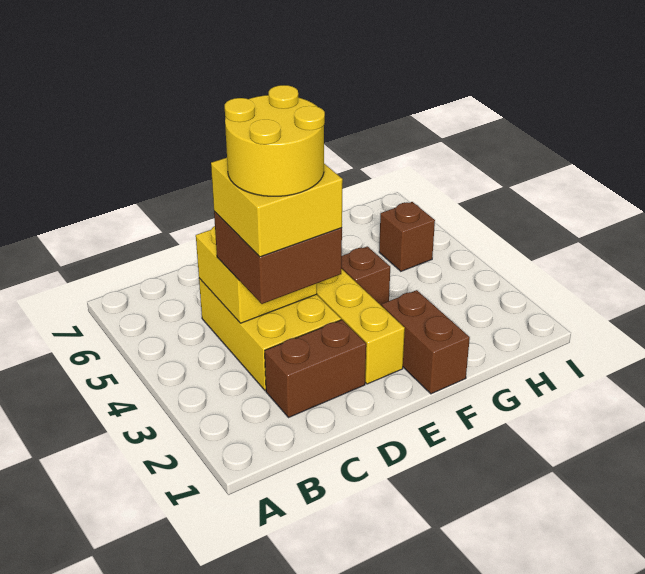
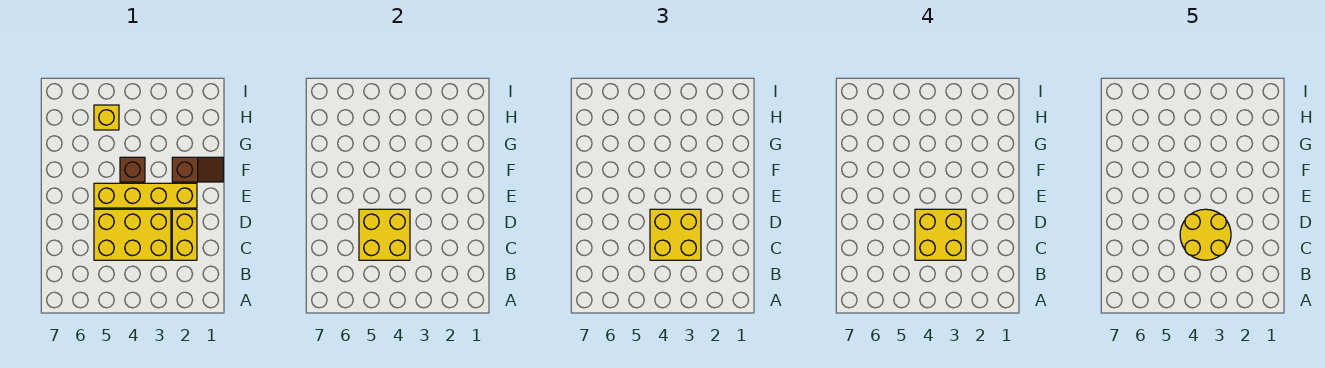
brown 1x2 brick [265,320,366,418] -> yellow 1x2 brick [172,209,197,260]
brown 2x2 brick [214,212,342,304] -> yellow 2x2 brick [650,209,701,260]
brown 1x2 brick [382,290,470,394] -> brown 1x2 slope [172,157,223,182]
brown 1x1 brick [379,202,435,271] -> yellow 1x1 brick [94,105,119,130]

